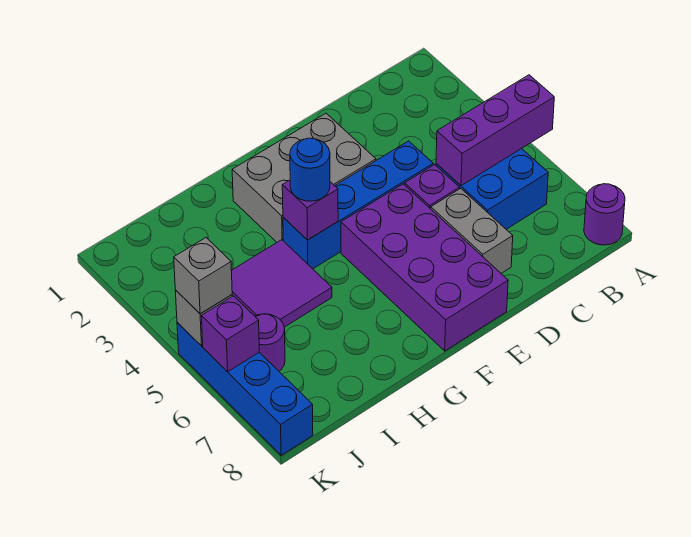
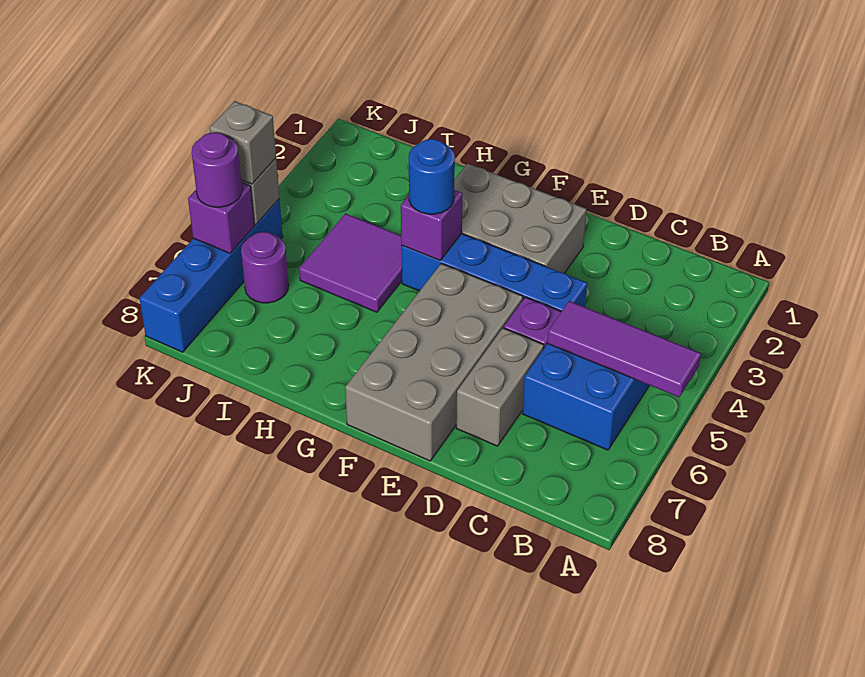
purple 1x3 brick [436,75,554,186] -> purple 1x3 tile [547,301,701,397]
purple 1x1 round brick [584,184,625,245] -> purple 1x1 round brick moved to [192,132,242,207]
purple 2x4 brick [341,184,508,351] -> grey 2x4 brick [345,263,523,461]

